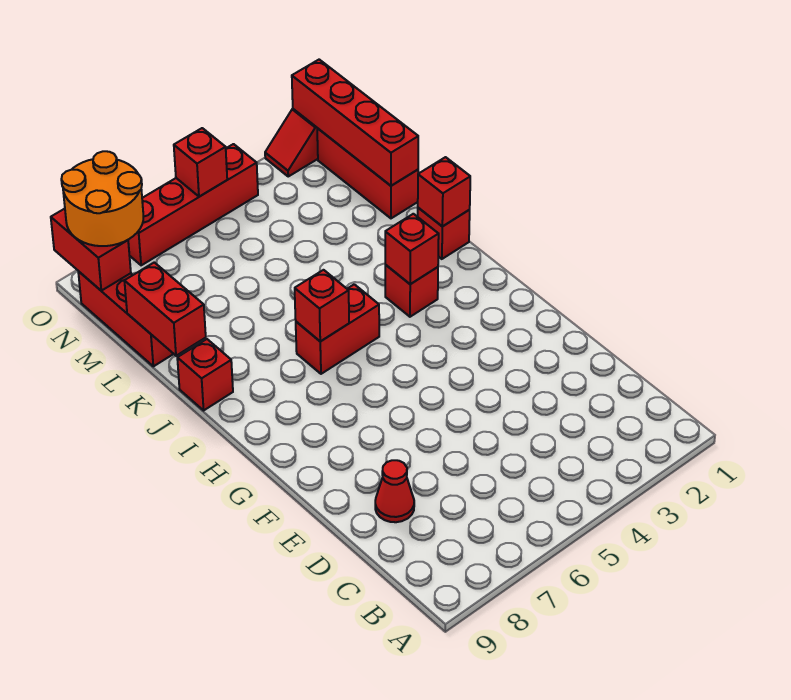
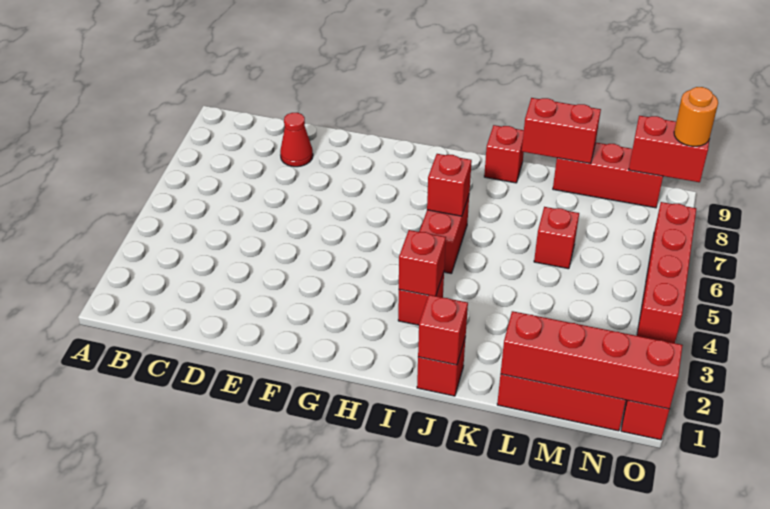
orange 2x2 round brick [61,151,144,246] -> orange 1x1 round brick [674,87,718,146]
red 1x1 brick [174,128,227,197] -> red 1x1 brick moved to [534,207,579,269]

